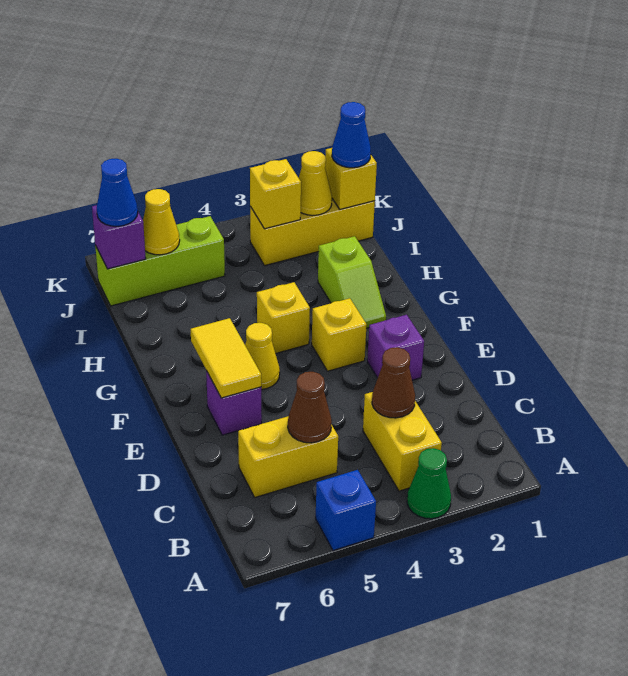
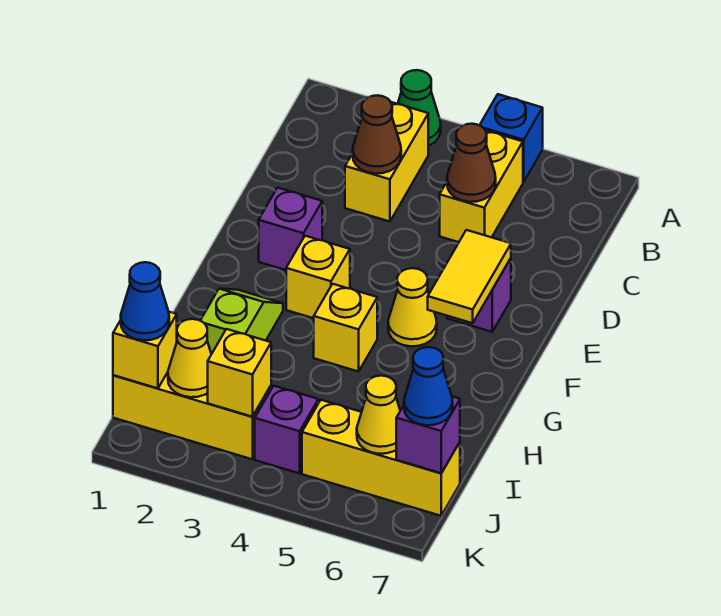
yellow 1x2 brick [238,416,338,497] -> yellow 1x2 brick turned to [440,131,523,242]
none -> purple 1x1 brick [255,386,318,473]
lime 1x3 brick [95,216,225,306] -> yellow 1x3 brick [302,400,460,516]

